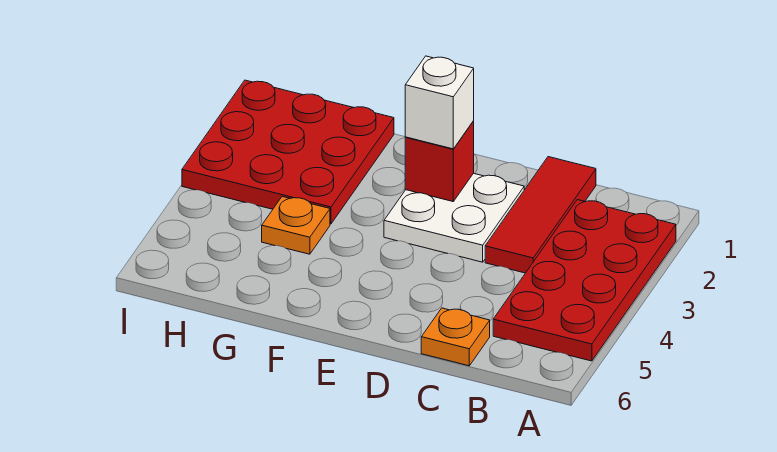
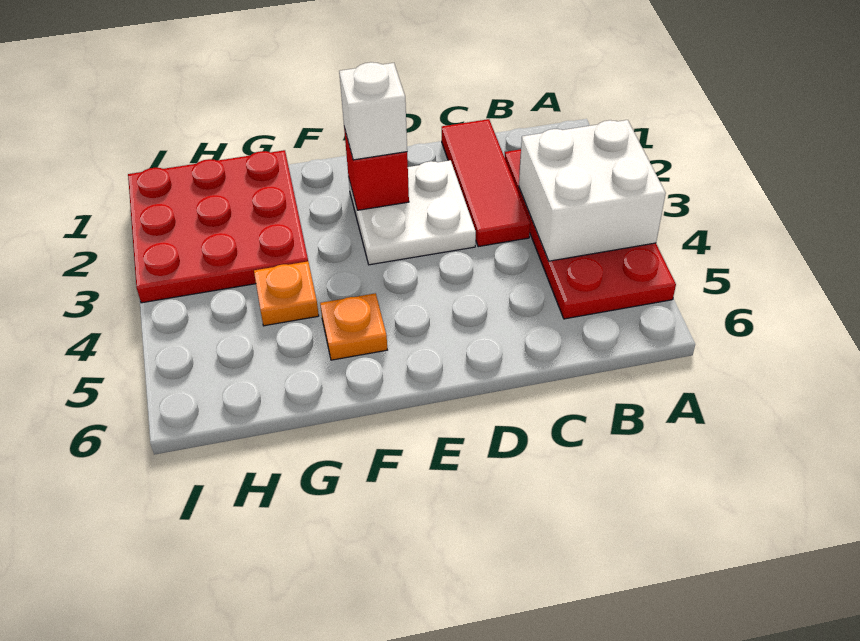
none -> white 2x2 brick [519,120,666,261]
orange 1x1 plate [421,308,490,366] -> orange 1x1 plate moved to [320,293,387,360]

